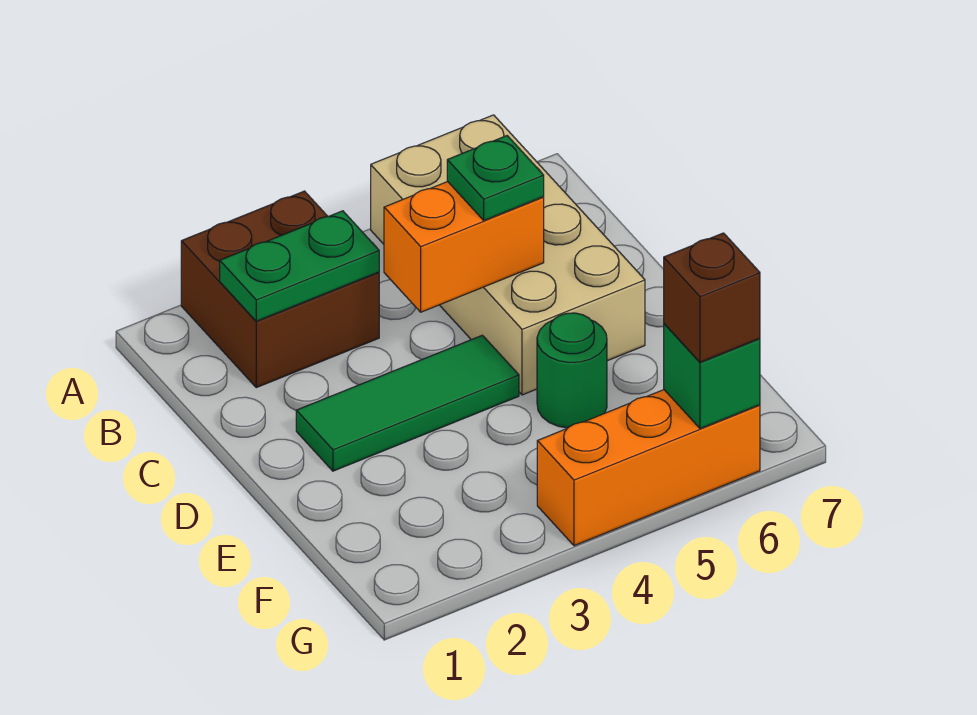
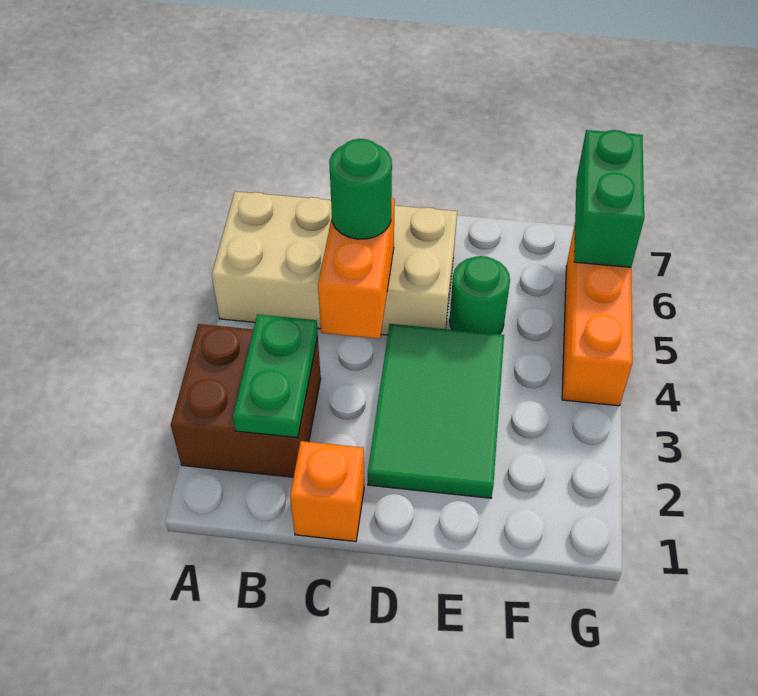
none -> orange 1x1 brick [290,441,364,542]
green 1x1 plate [447,136,544,220] -> green 1x1 round brick [329,139,392,239]
green 1x3 tile [296,335,519,471] -> green 2x3 tile [368,324,504,498]
green 1x1 brick [664,324,760,429] -> green 1x2 brick [574,130,644,267]
brown 1x1 brick [664,233,760,362] -> none

